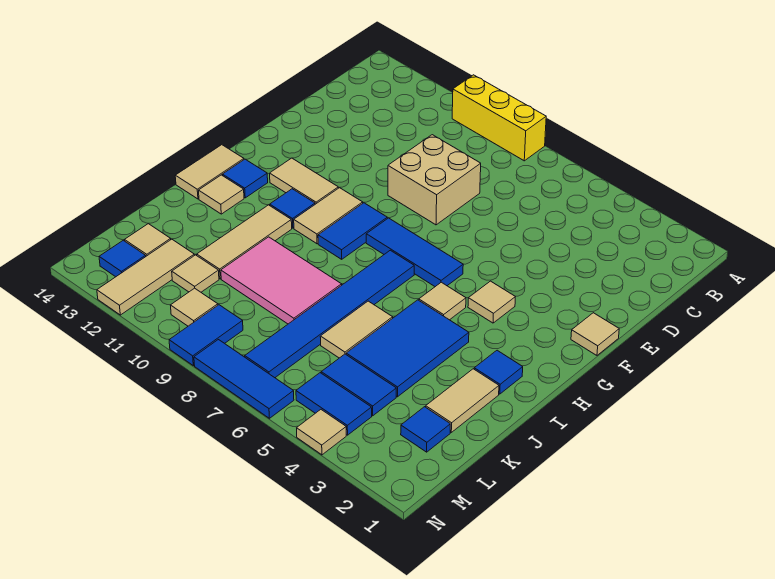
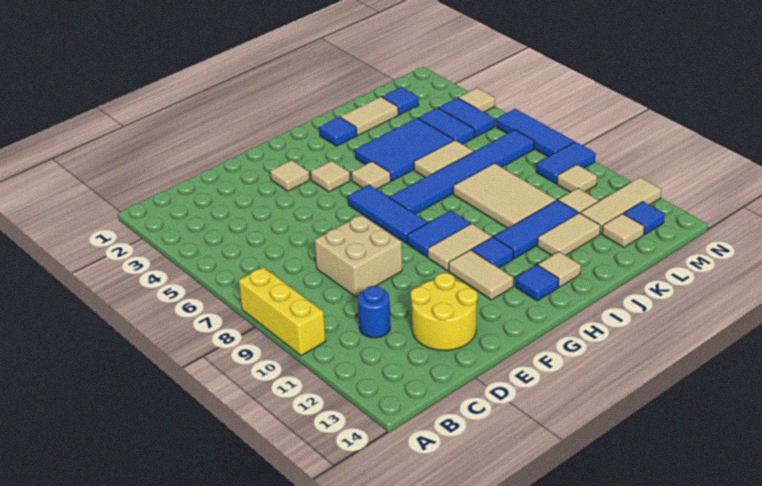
none -> blue 1x1 round brick [358,286,390,338]
none -> yellow 2x2 round brick [411,273,477,350]
tan 1x1 tile [571,313,619,355] -> tan 1x1 tile moved to [270,160,309,191]
tan 1x2 tile [175,145,244,199] -> tan 1x2 tile moved to [537,213,601,255]
tan 1x3 tile [197,205,292,279] -> blue 1x3 tile [494,200,578,259]
pink 2x3 tile [221,237,342,324] -> tan 2x3 tile [453,163,556,228]

